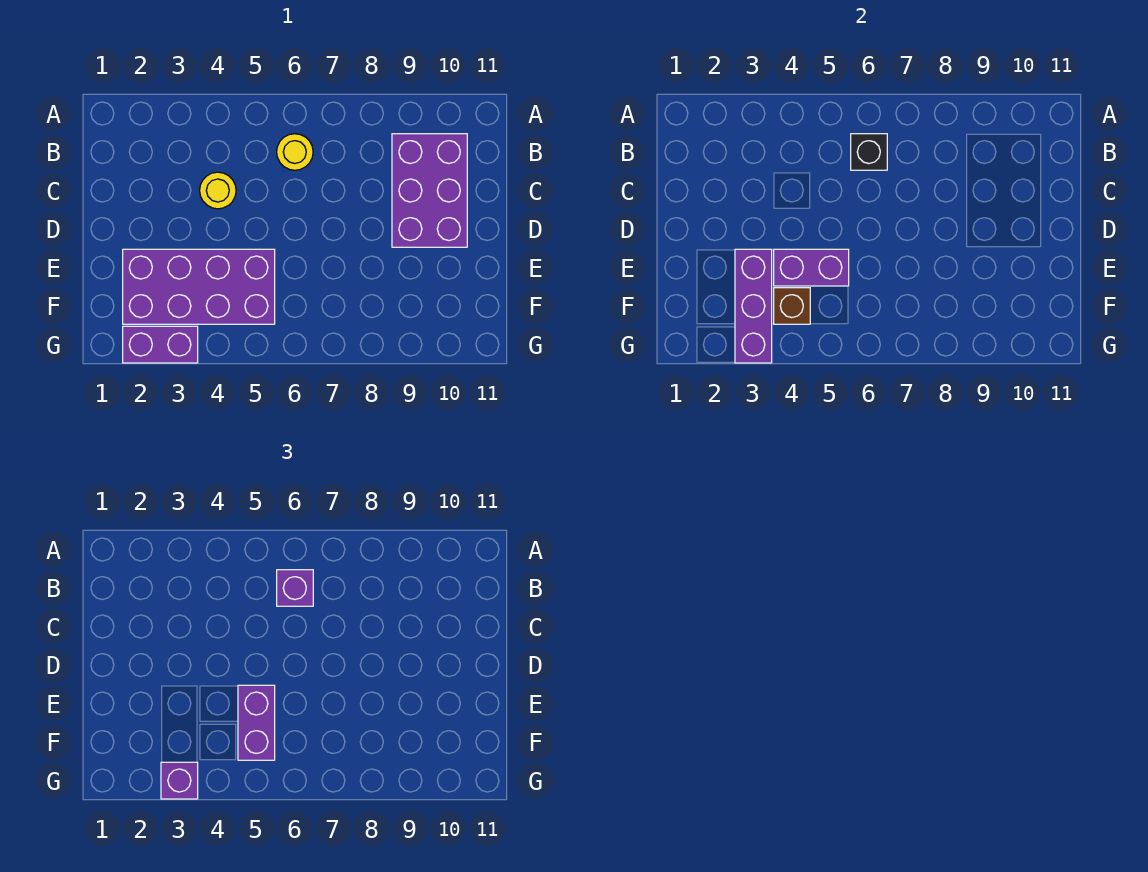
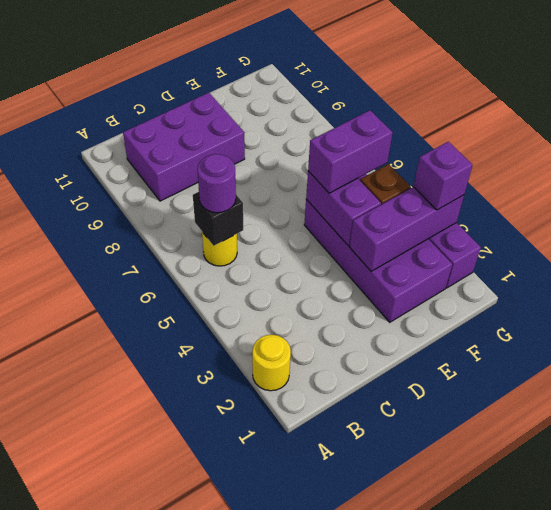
purple 1x1 brick [277,570,313,606] -> purple 1x1 round brick [197,154,236,213]
yellow 1x1 round brick [200,172,236,209] -> yellow 1x1 round brick moved to [252,335,291,391]

